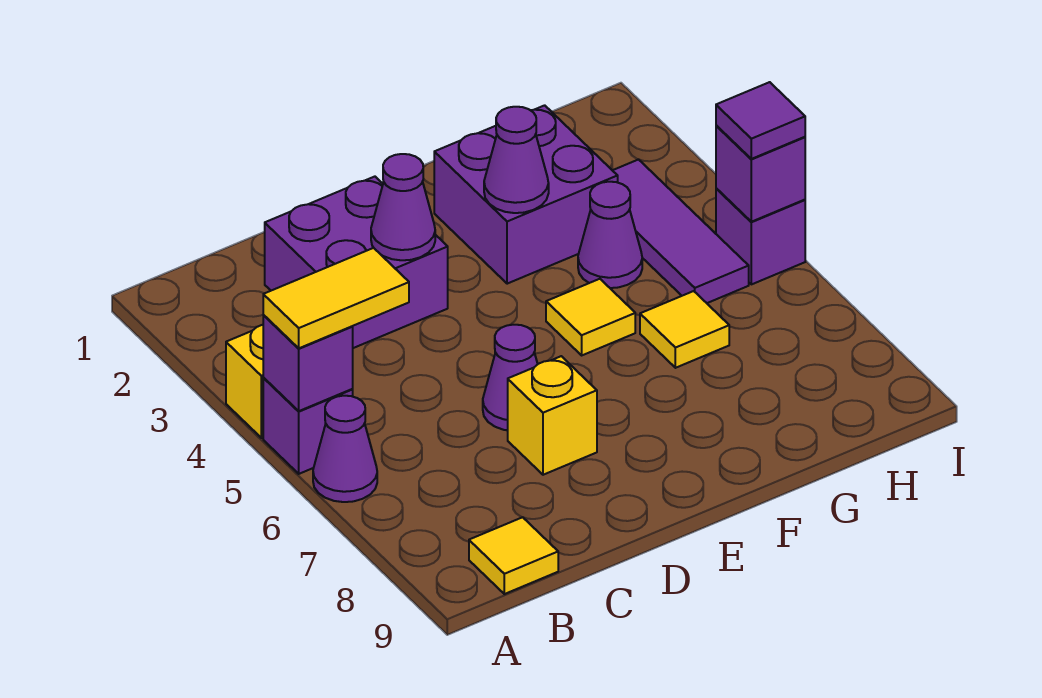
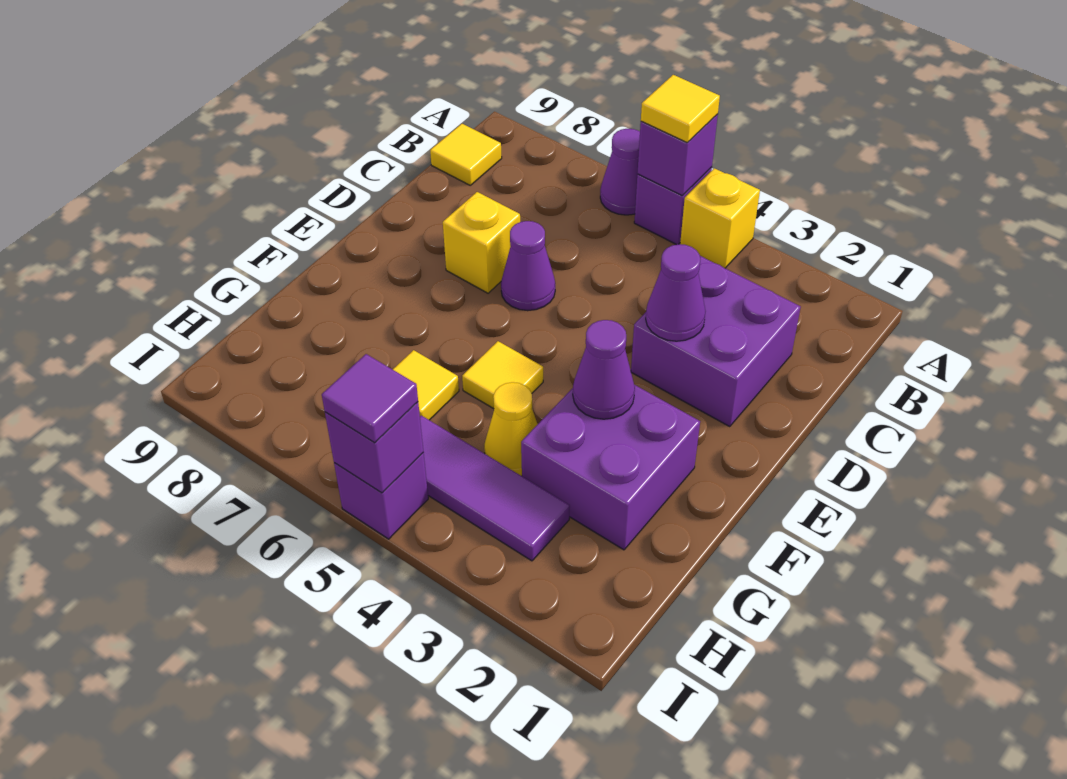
yellow 1x2 tile [263,248,409,348] -> yellow 1x1 tile [641,75,720,142]
purple 1x1 cone [578,182,642,288] -> yellow 1x1 cone [484,382,538,476]

